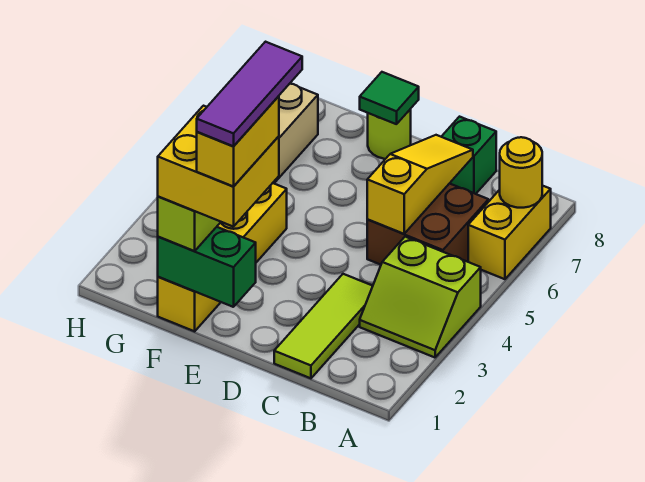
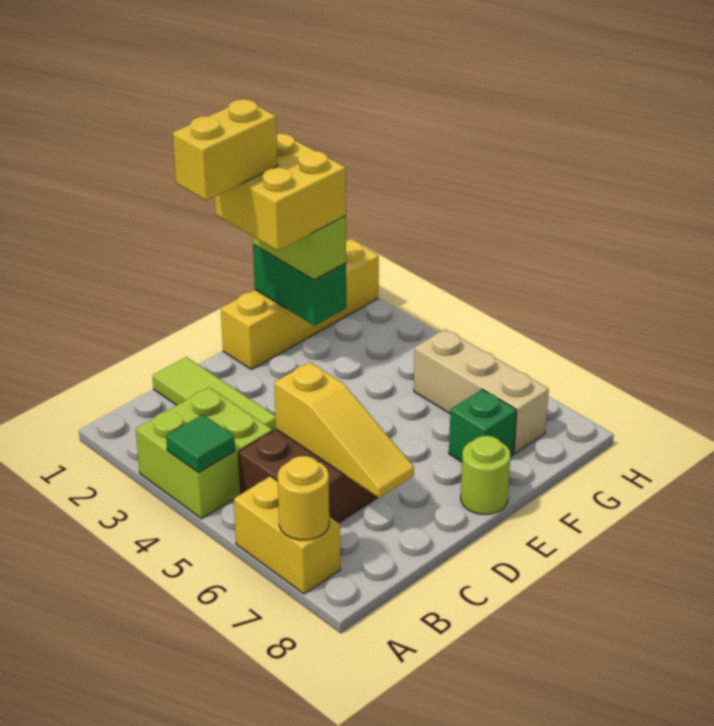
lime 2x2 slope [360,237,481,357] -> lime 2x2 brick [136,387,273,519]
green 1x1 brick [441,117,496,194] -> green 1x1 brick moved to [449,389,516,462]
green 1x2 brick [158,227,256,307] -> green 1x2 brick turned to [253,245,346,326]
yellow 1x2 brick [197,96,279,187] -> yellow 1x2 brick turned to [173,99,278,201]
purple 1x3 tile [197,42,302,146] -> none
green 1x1 tile [360,72,419,124] -> green 1x1 tile moved to [166,415,235,473]
yellow 1x4 brick [158,183,287,331] -> yellow 1x4 brick turned to [221,240,379,369]

